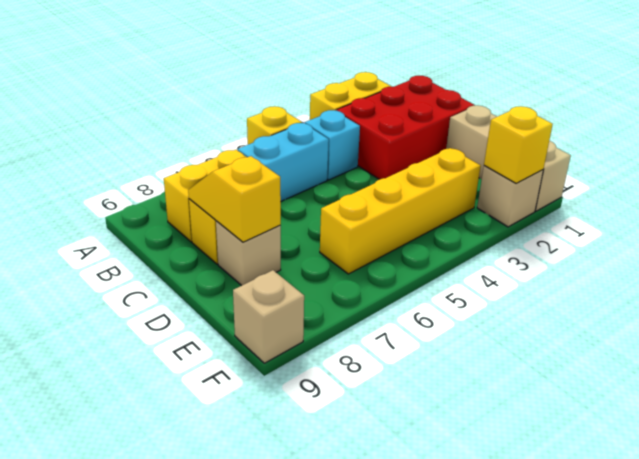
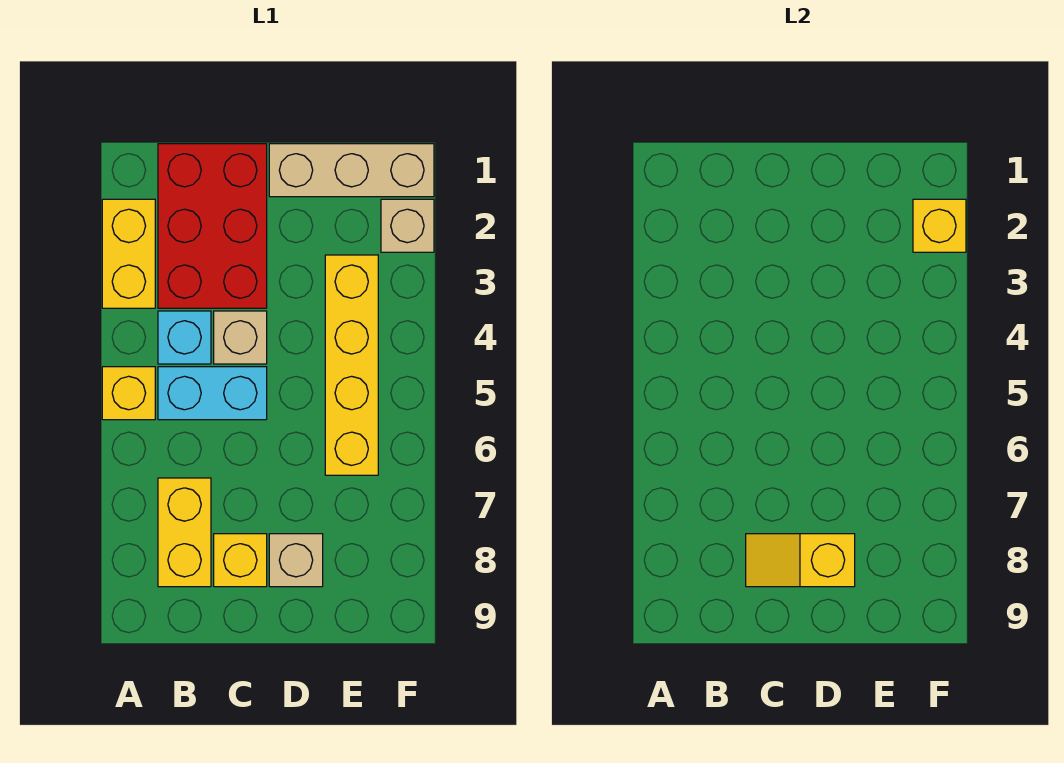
cyan 1x2 brick [238,123,329,201] -> cyan 1x2 brick turned to [158,367,267,420]
tan 1x1 brick [233,270,304,363] -> tan 1x1 brick moved to [214,311,267,364]

